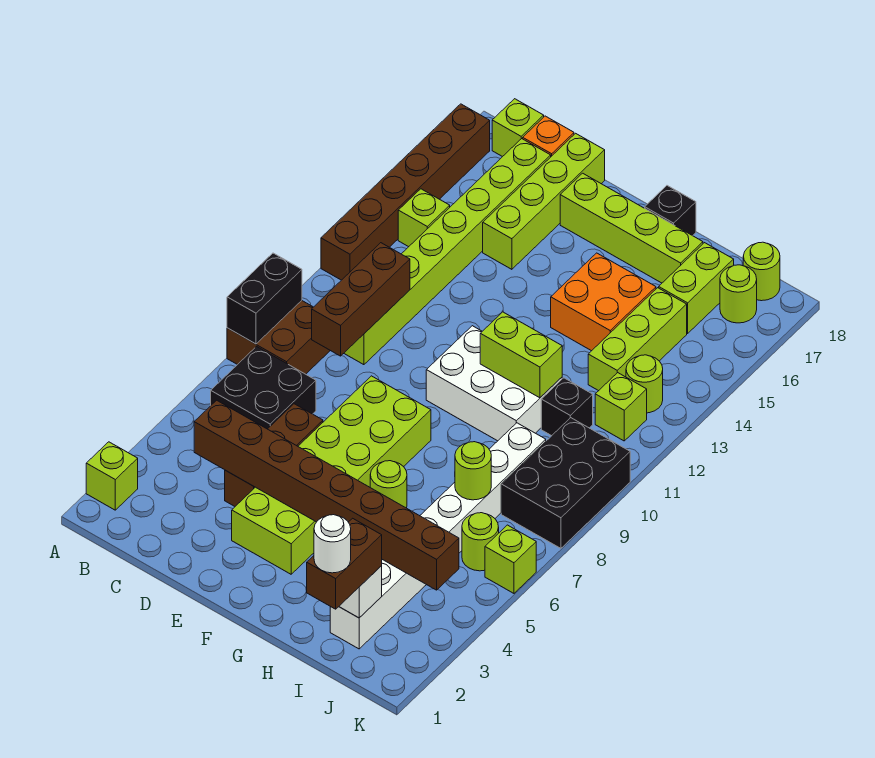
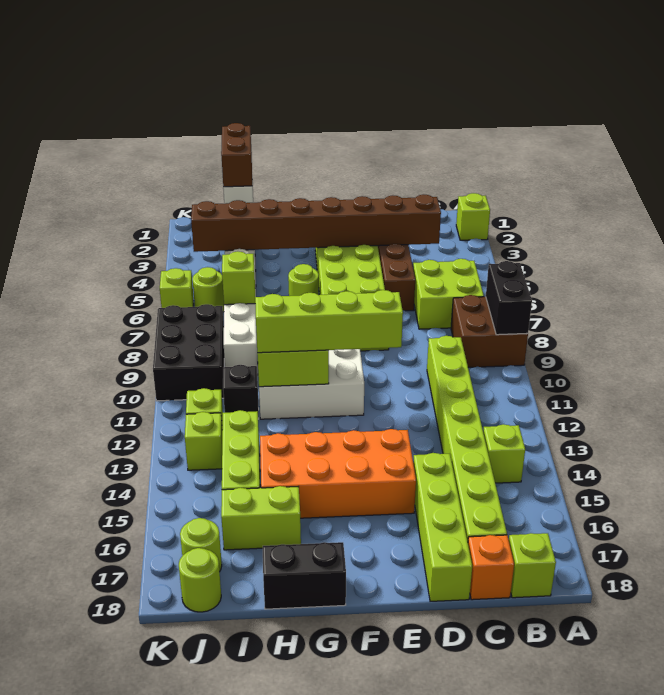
brown 1x6 brick [321,104,490,280] -> none
black 2x2 brick [211,347,316,429] -> lime 2x2 brick [413,259,484,329]
brown 1x3 brick [312,243,410,356] -> none
lime 1x4 brick [560,173,703,283] -> lime 1x4 brick moved to [255,290,403,353]
orange 2x2 brick [551,253,656,351] -> orange 2x4 brick [260,429,416,518]
black 1x1 brick [645,186,696,236] -> black 1x2 brick [263,542,346,609]
white 1x1 round brick [314,515,351,573] -> none
lime 1x1 round brick [455,442,491,500] -> lime 1x1 brick [222,251,255,305]
lime 1x2 brick [659,243,734,333] -> lime 1x2 brick turned to [221,486,301,550]
lime 1x1 round brick [626,355,663,413] -> lime 1x1 brick [185,412,222,470]

